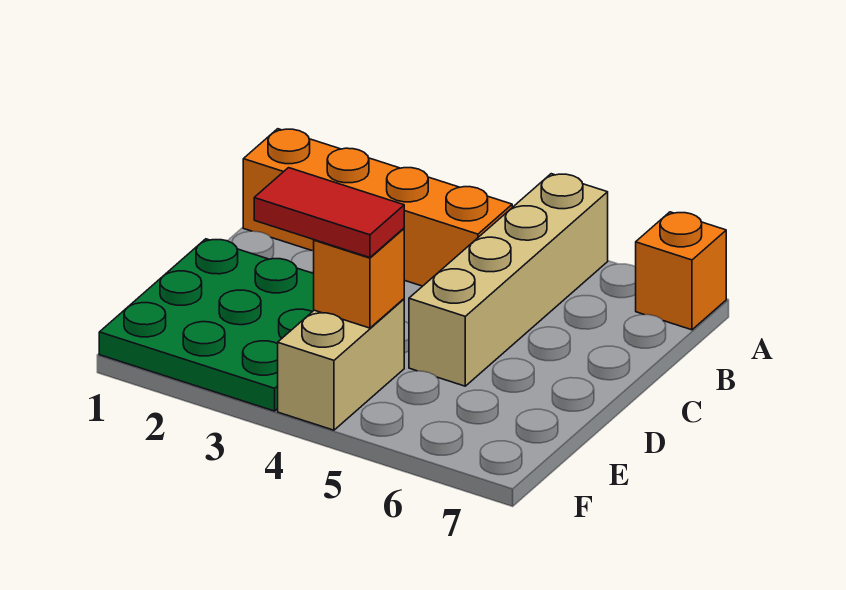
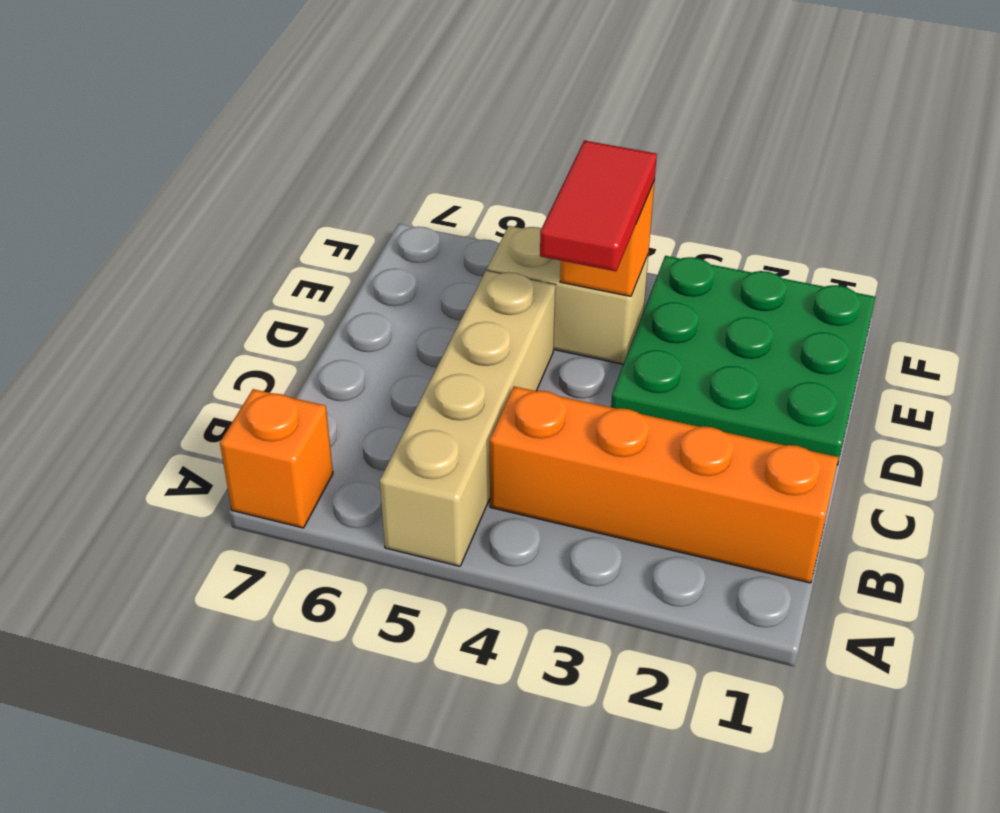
red 1x2 tile [254,168,404,258] -> red 1x2 tile turned to [540,140,657,271]
tan 1x2 brick [278,299,404,430] -> tan 1x2 brick turned to [487,226,648,364]

